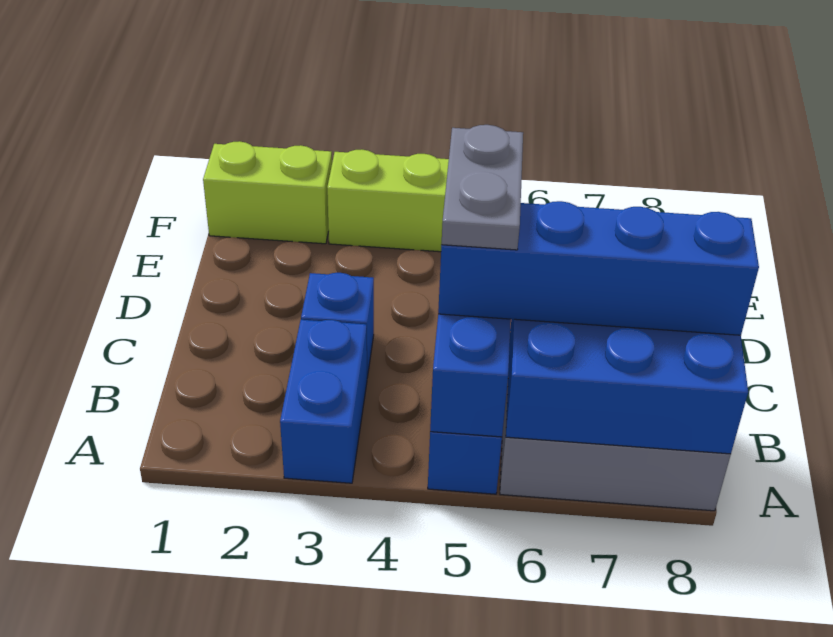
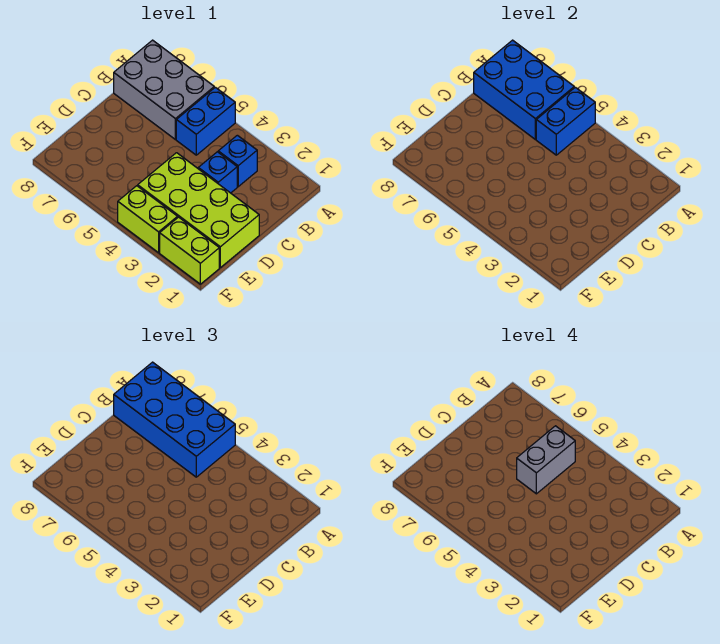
blue 1x2 brick [280,320,367,483] -> blue 1x1 brick [218,135,257,187]
blue 1x4 brick [438,201,759,335] -> blue 2x4 brick [114,362,235,477]
grey 1x2 plate [441,125,523,250] -> grey 1x2 brick [517,426,575,494]
none -> lime 2x4 brick [138,153,259,268]

